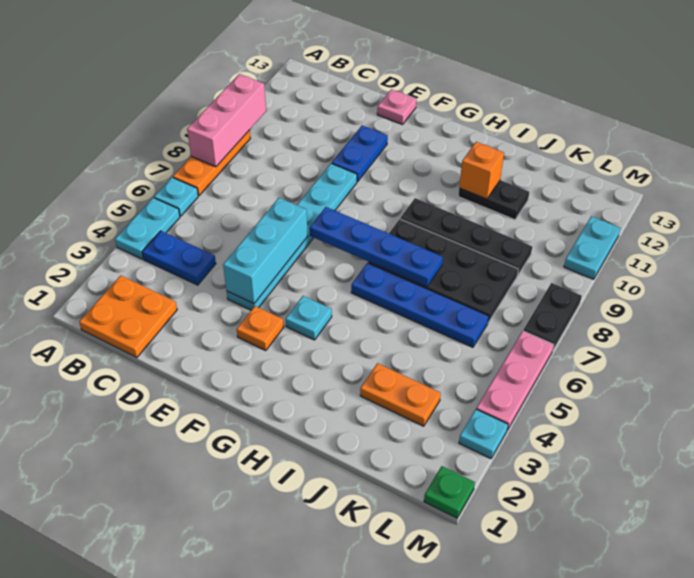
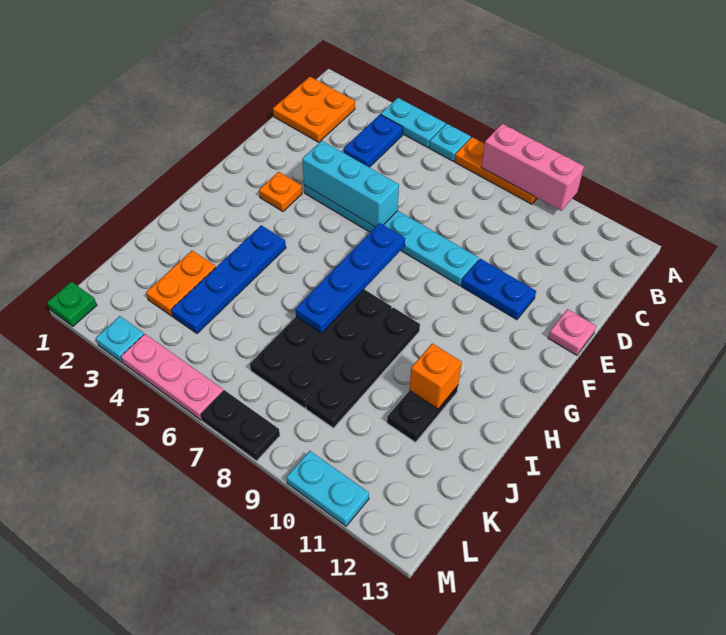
cyan 1x1 plate [286,296,332,340] -> none
blue 1x4 plate [351,263,489,347] -> blue 1x4 plate moved to [171,225,286,333]

